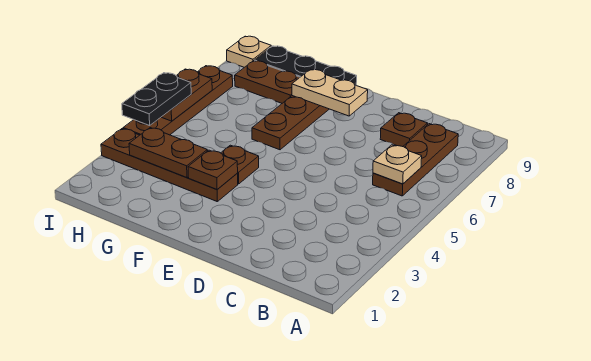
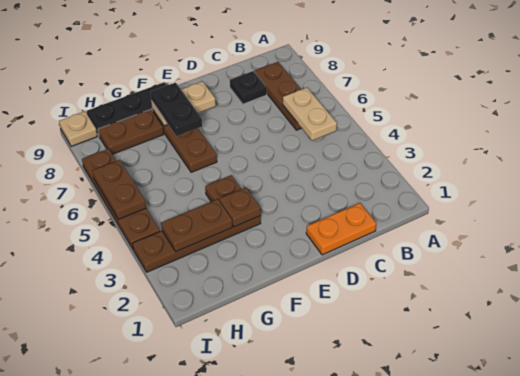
tan 1x1 plate [373,145,422,184] -> tan 1x2 plate [283,88,337,141]
none -> orange 1x2 plate [306,203,377,255]
brown 1x1 plate [380,113,428,147] -> black 1x1 plate [230,71,267,104]
black 1x2 plate [122,73,191,126] -> black 1x2 plate moved to [150,83,202,136]

